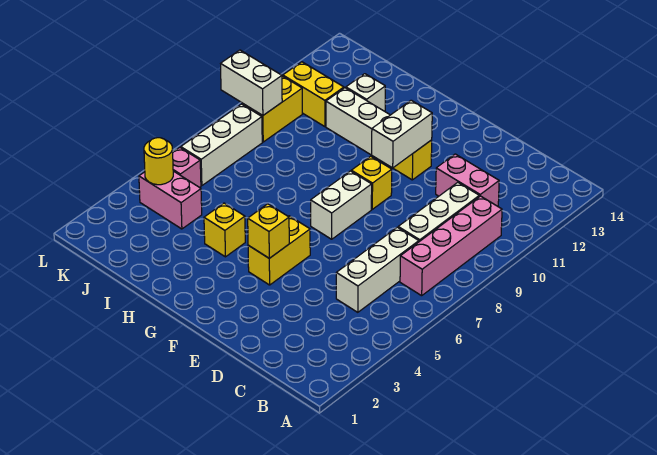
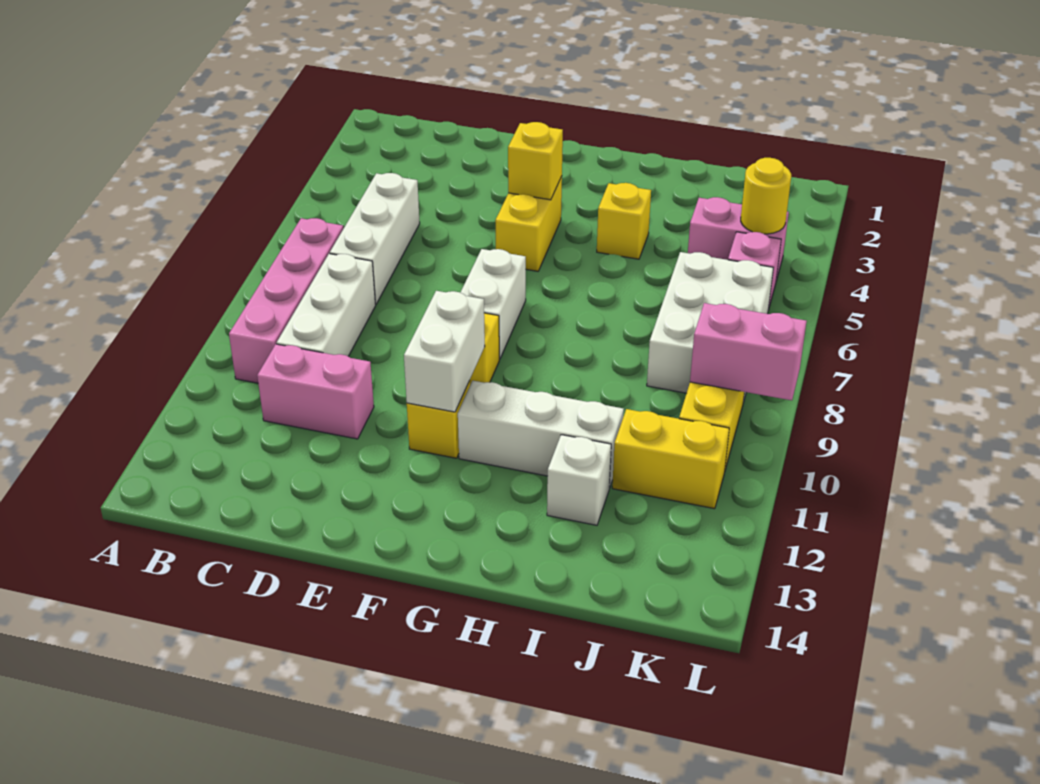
white 1x3 brick [181,104,262,186] -> white 2x3 brick [647,252,774,402]
white 1x2 brick [221,50,282,116] -> pink 1x2 brick [690,303,807,400]

